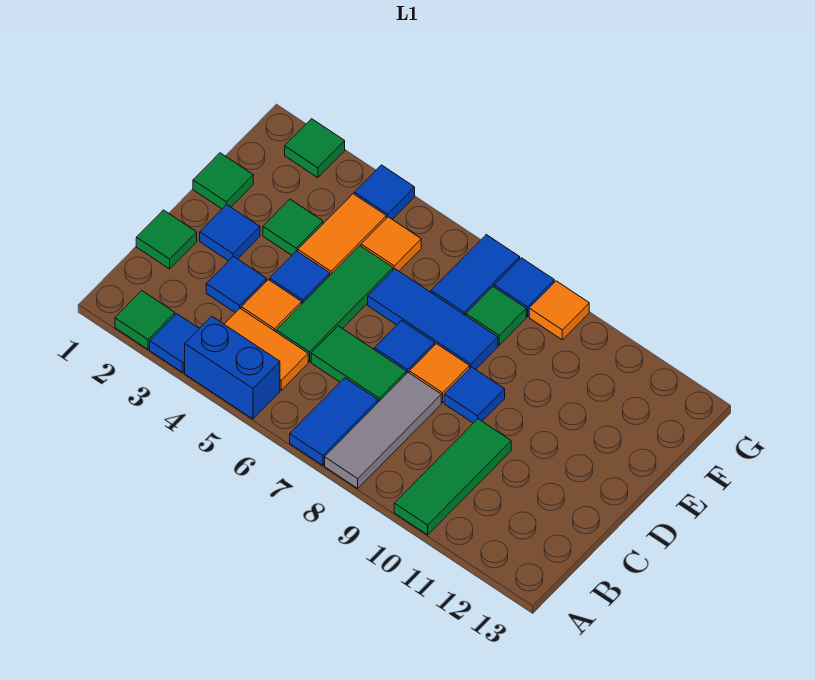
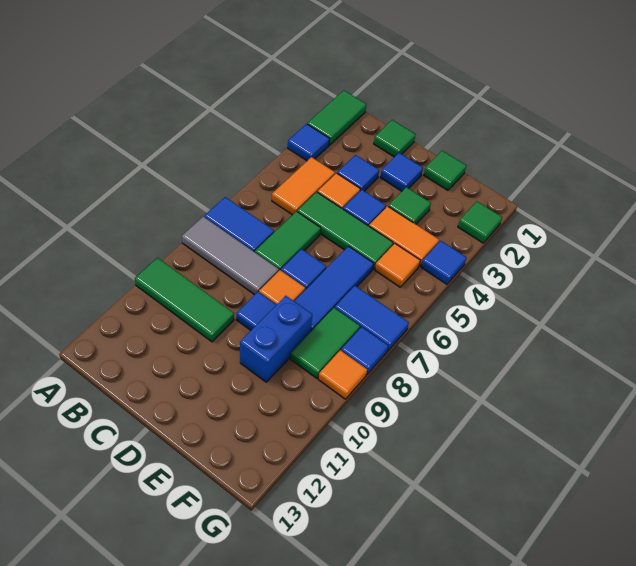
green 1x1 tile [115,291,175,349] -> green 1x2 tile [307,90,367,145]
blue 1x2 brick [185,316,280,419] -> blue 1x2 brick moved to [240,296,312,382]
green 1x1 tile [466,287,526,345] -> green 1x2 tile [291,308,360,378]

